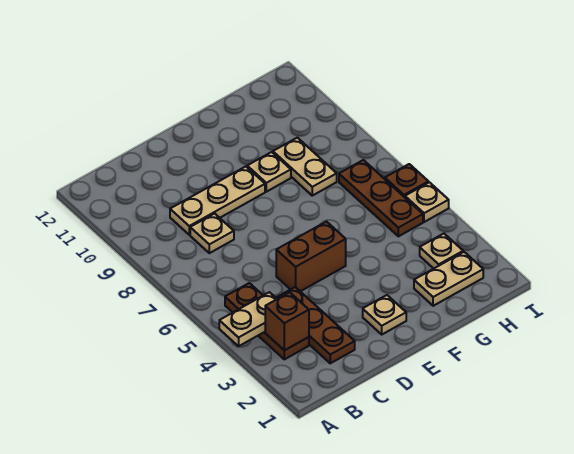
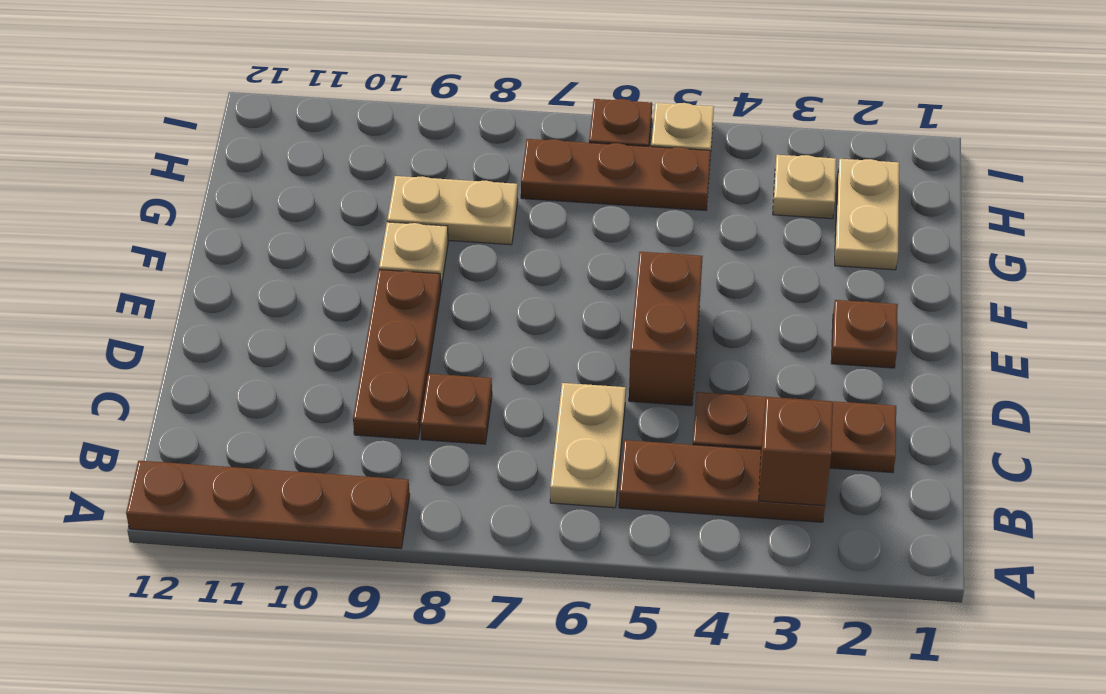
tan 1x2 plate [219,292,277,346] -> tan 1x2 plate moved to [550,383,626,508]
none -> brown 1x4 plate [126,461,410,549]
tan 1x1 plate [190,214,234,253] -> brown 1x1 plate [421,374,492,444]
tan 1x3 plate [170,167,265,235] -> brown 1x3 plate [353,270,441,439]
tan 1x1 plate [363,295,406,334] -> brown 1x1 plate [831,300,898,368]

